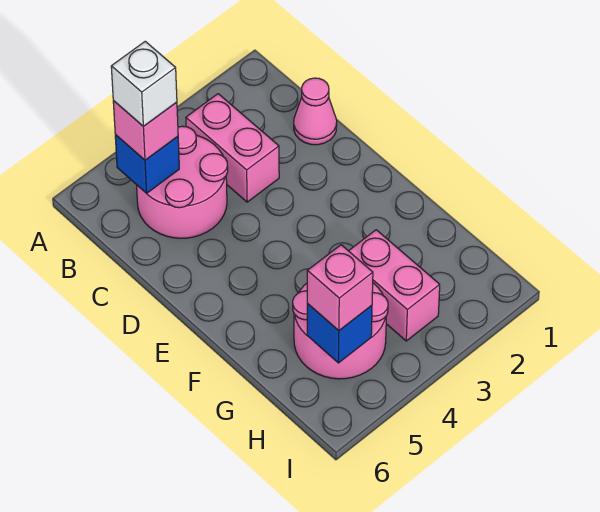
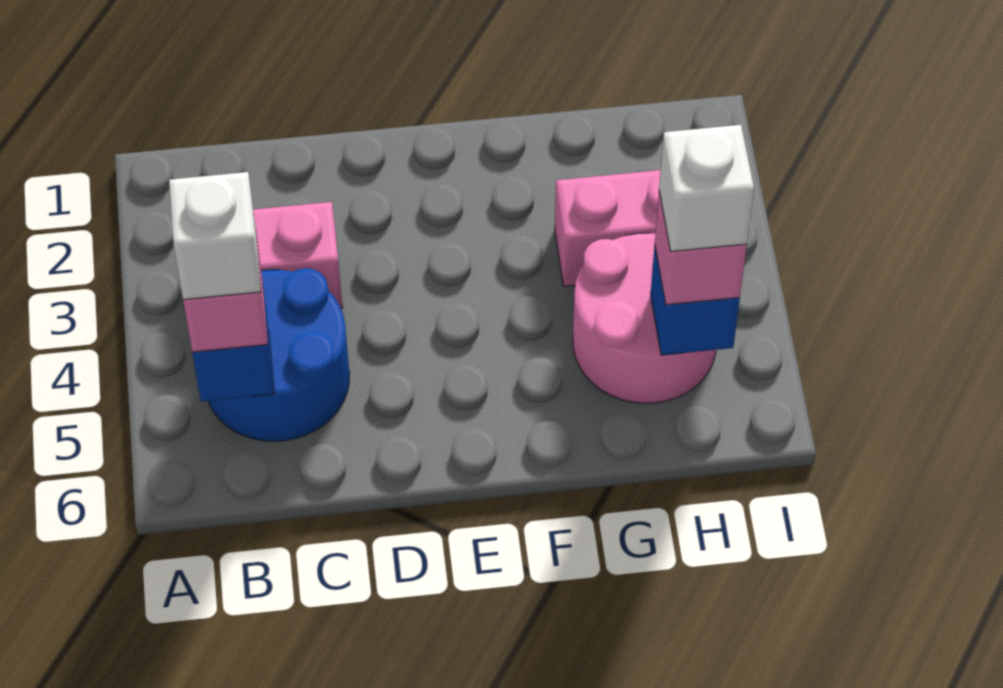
pink 2x2 round brick [137,126,228,238] -> blue 2x2 round brick [208,268,349,441]
pink 1x1 cone [294,78,337,145] -> none
none -> white 1x1 brick [659,125,754,252]

